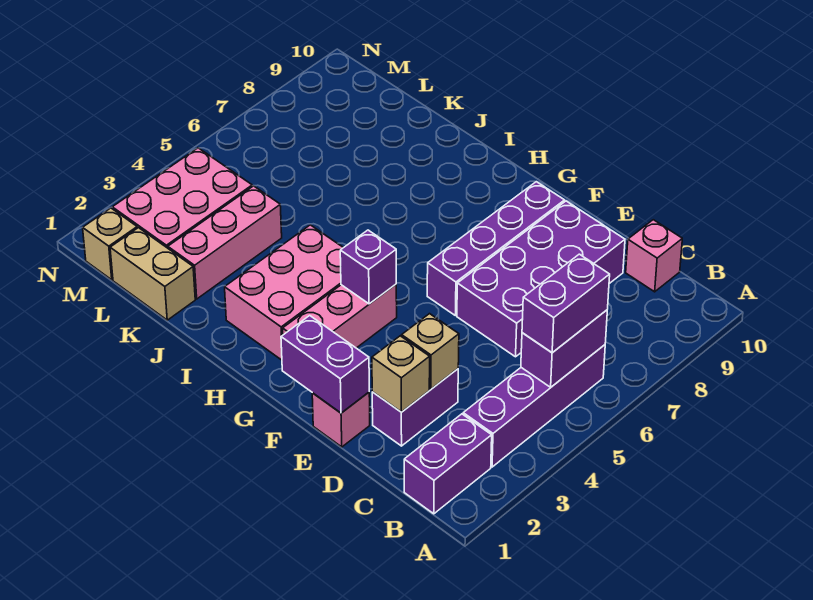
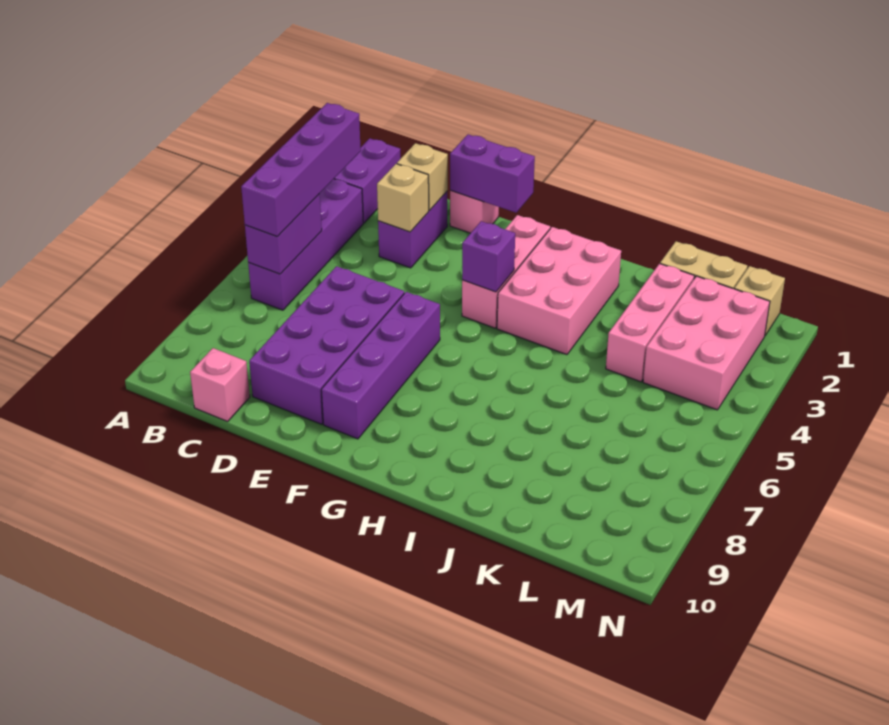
purple 1x2 brick [522,254,610,353] -> purple 1x4 brick [241,103,361,237]

